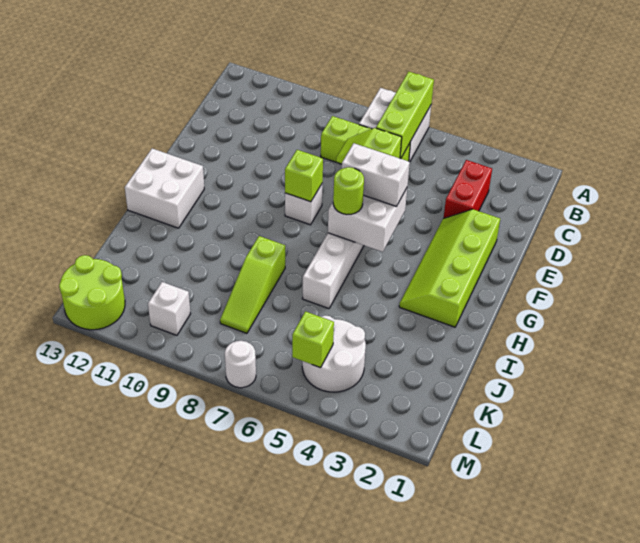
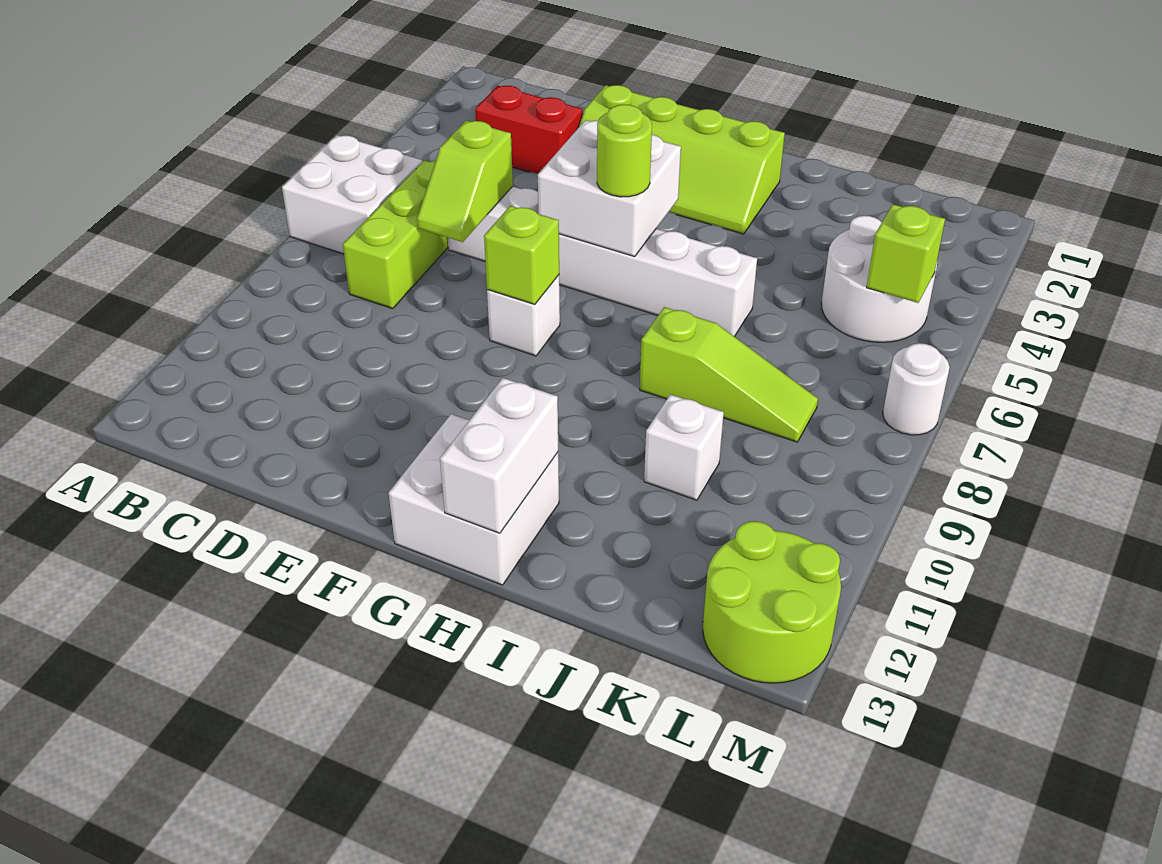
lime 1x3 brick [376,72,434,159] -> none
white 1x2 brick [342,143,410,206] -> white 1x2 brick moved to [440,378,558,533]
white 1x1 brick [148,282,190,335] -> white 1x1 brick moved to [644,394,724,500]

